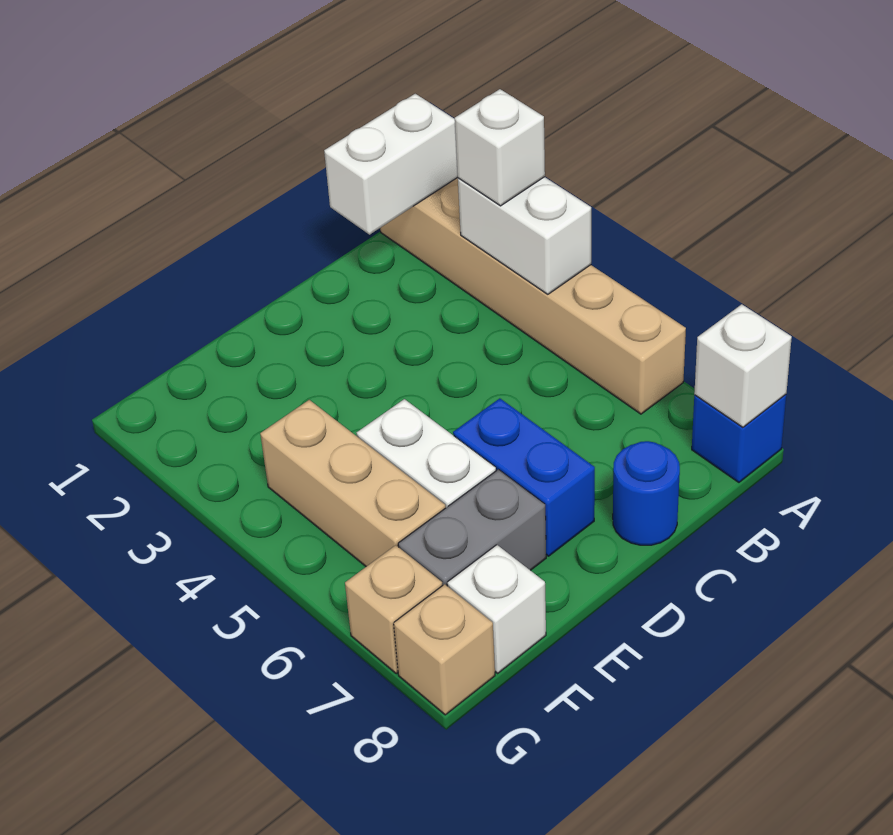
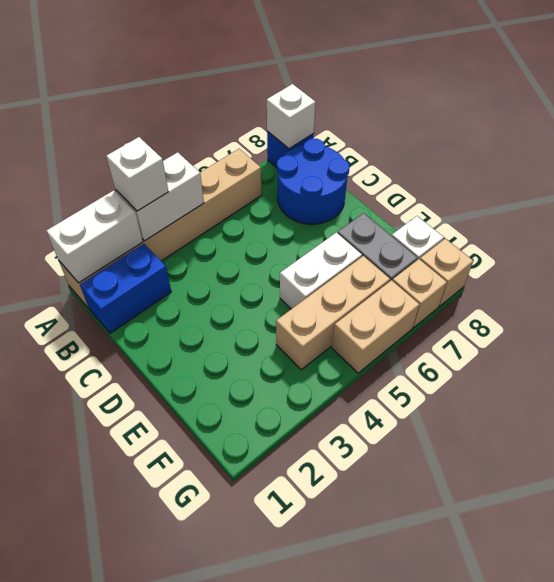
white 1x2 brick [324,94,458,235] -> white 1x2 brick turned to [47,190,143,283]
blue 1x1 round brick [613,441,680,545] -> blue 2x2 round brick [277,138,349,224]
blue 1x2 brick [453,398,595,556] -> blue 1x2 brick moved to [80,244,171,333]
none -> tan 1x2 brick [332,280,419,373]

